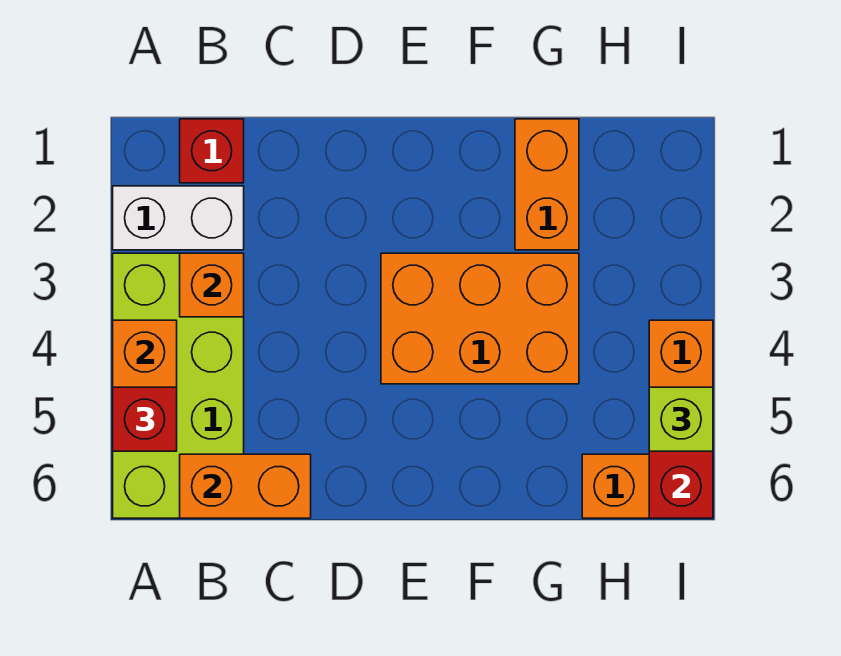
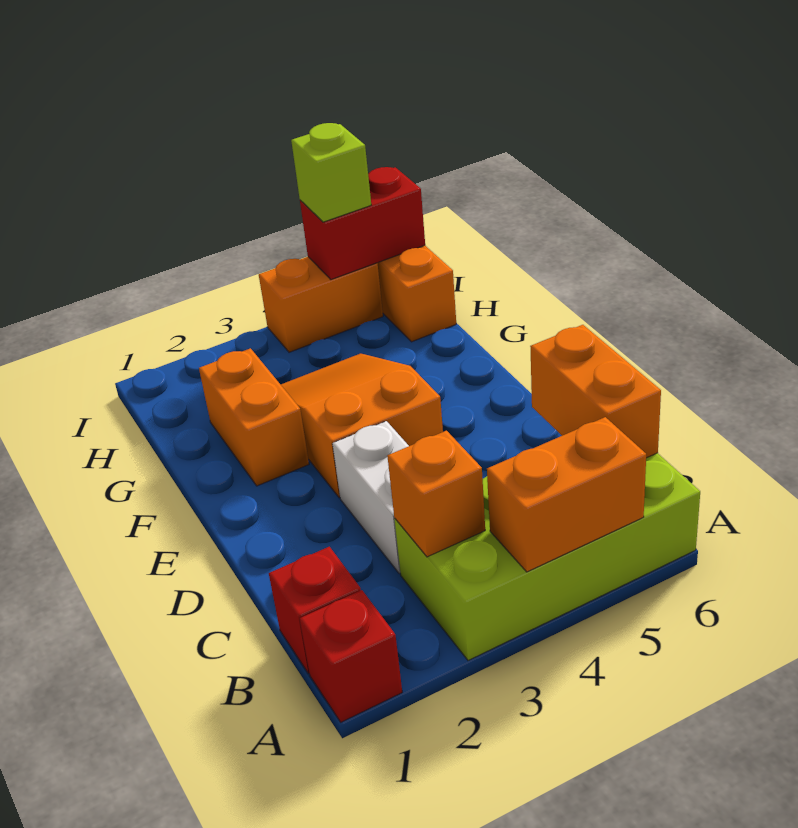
white 1x2 brick [113,186,244,250] -> white 1x2 brick moved to [332,421,409,574]
red 1x1 brick [113,387,177,451] -> red 1x1 brick moved to [300,590,402,722]
orange 2x3 brick [381,253,579,384] -> orange 2x3 slope [281,353,443,498]
orange 1x2 brick [515,119,579,250] -> orange 1x2 brick turned to [199,348,309,486]

